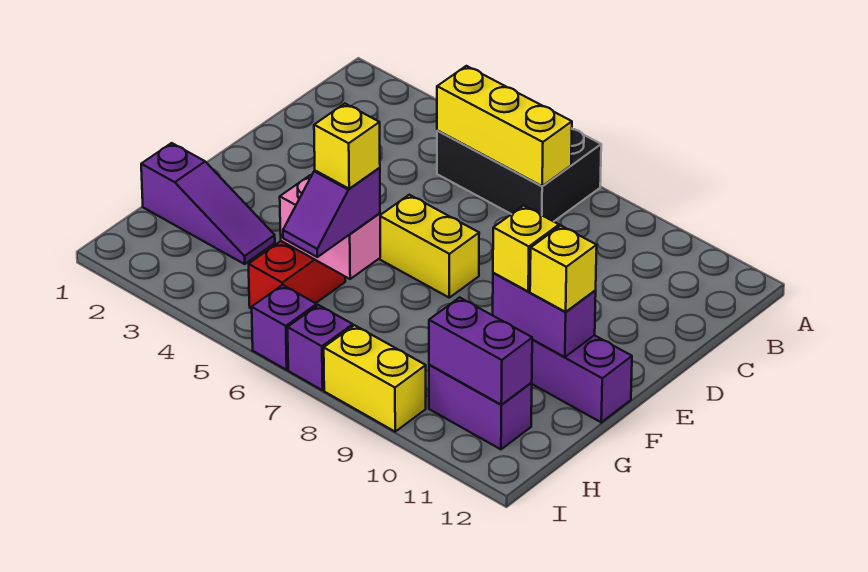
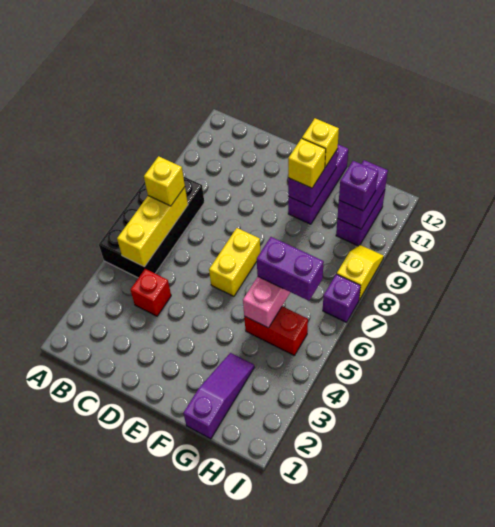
black 2x3 brick [437,129,601,222] -> black 2x4 brick [99,176,204,278]
none -> red 1x1 brick [131,269,171,316]
purple 1x2 slope [283,168,380,257] -> purple 1x2 brick [257,237,324,301]
yellow 1x1 brick [314,104,380,189] -> yellow 1x1 brick moved to [144,156,185,206]
purple 1x1 brick [252,285,317,370] -> purple 1x1 brick moved to [339,161,378,211]
yellow 1x2 brick [324,325,426,432] -> yellow 1x2 slope [337,245,384,300]

